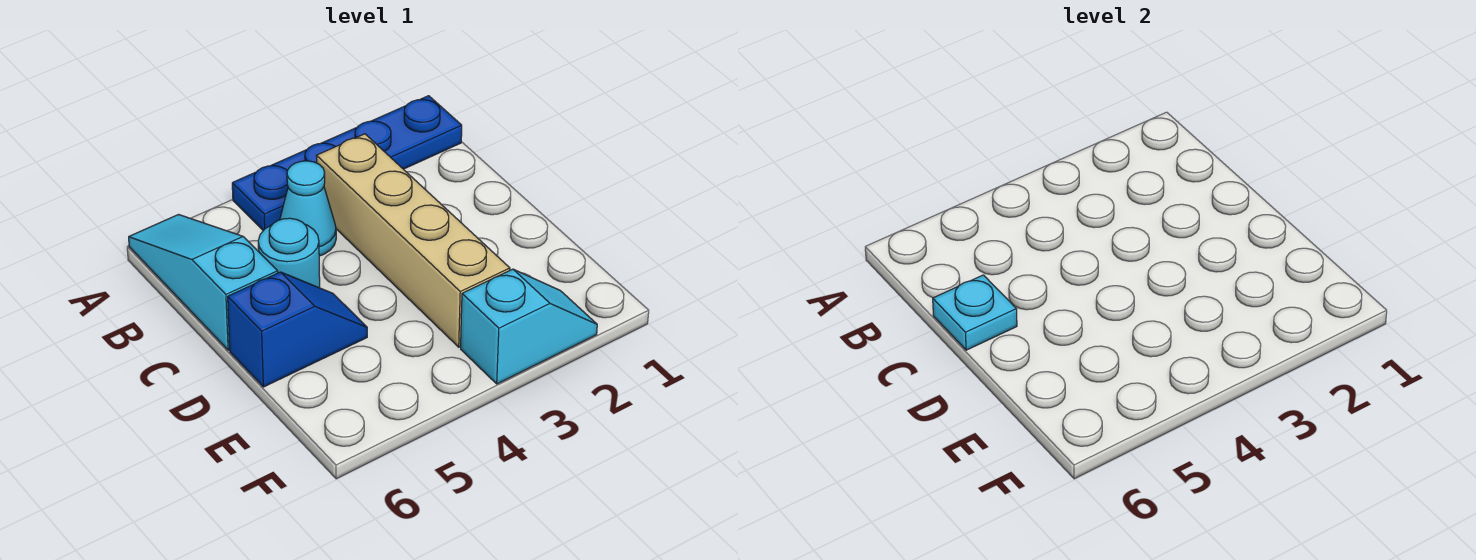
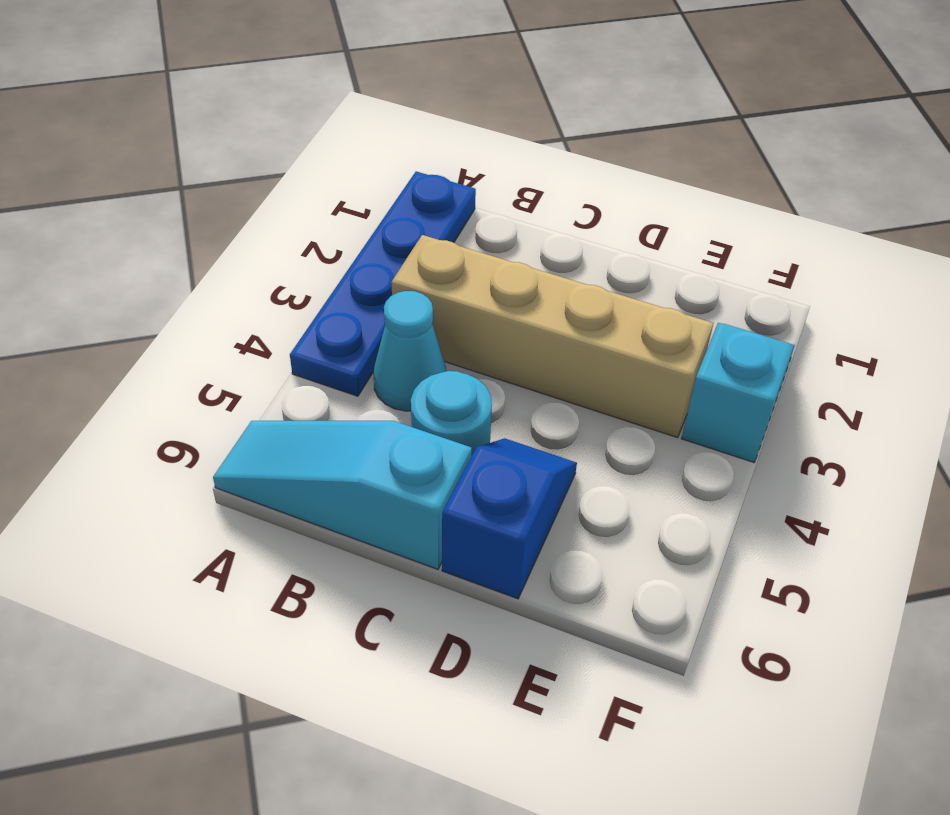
cyan 1x1 plate [933,275,1017,350] -> none

